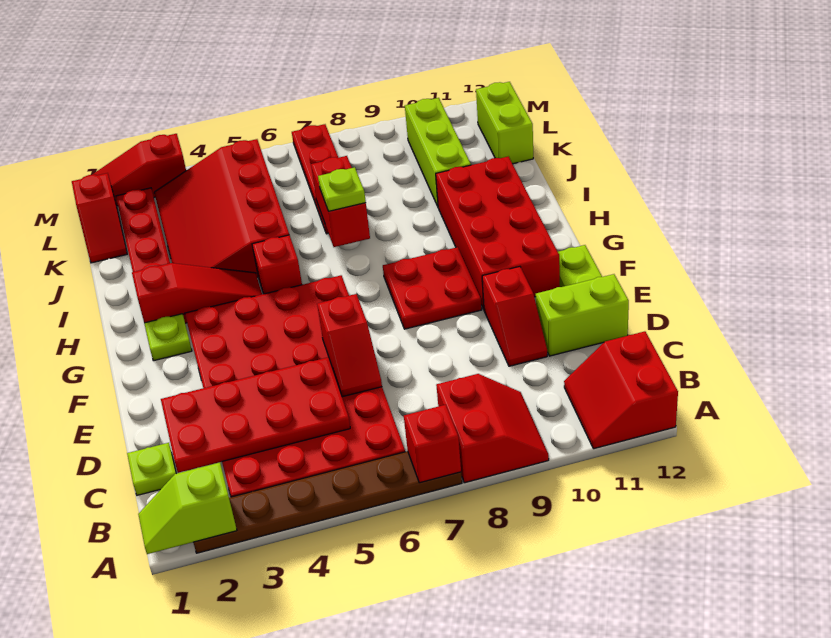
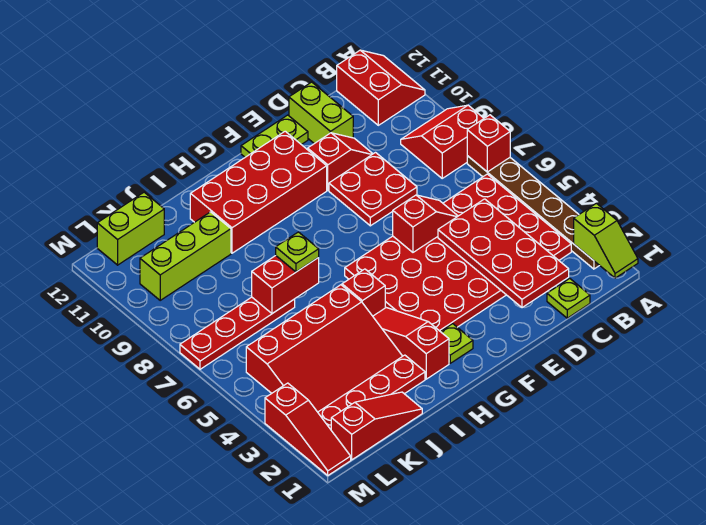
red 2x2 slope [564,331,678,449] -> red 2x2 slope turned to [337,50,425,125]
red 2x2 plate [383,247,482,329] -> red 2x2 plate moved to [329,153,417,226]
red 1x2 slope [72,173,127,263] -> red 1x3 slope [331,392,422,460]

